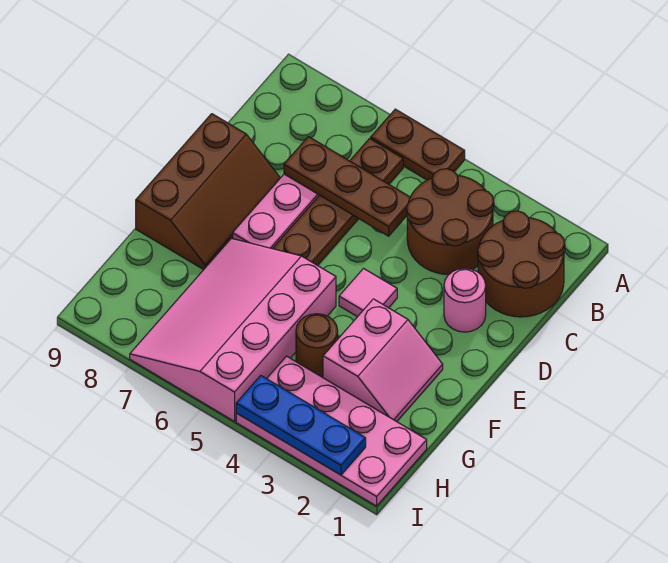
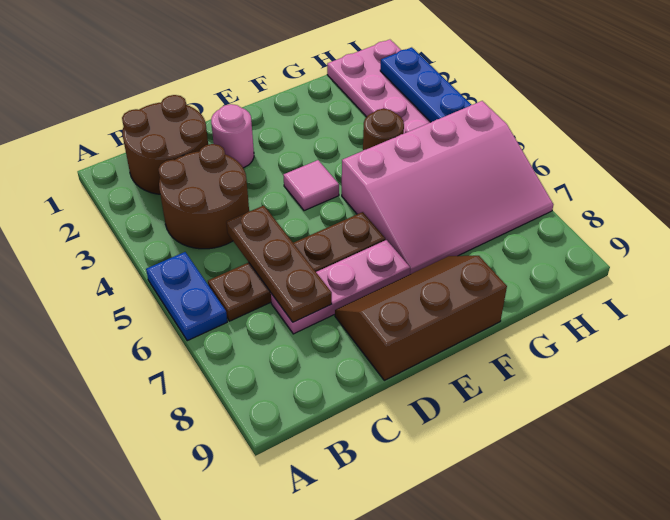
brown 1x2 plate [371,109,465,180] -> blue 1x2 plate [146,252,227,341]
pink 2x2 slope [323,299,443,422] -> none

